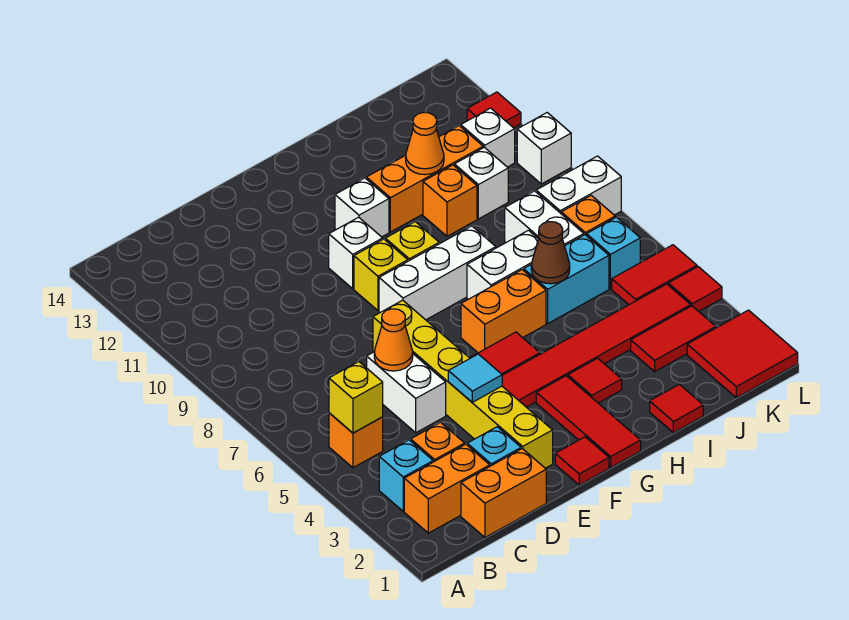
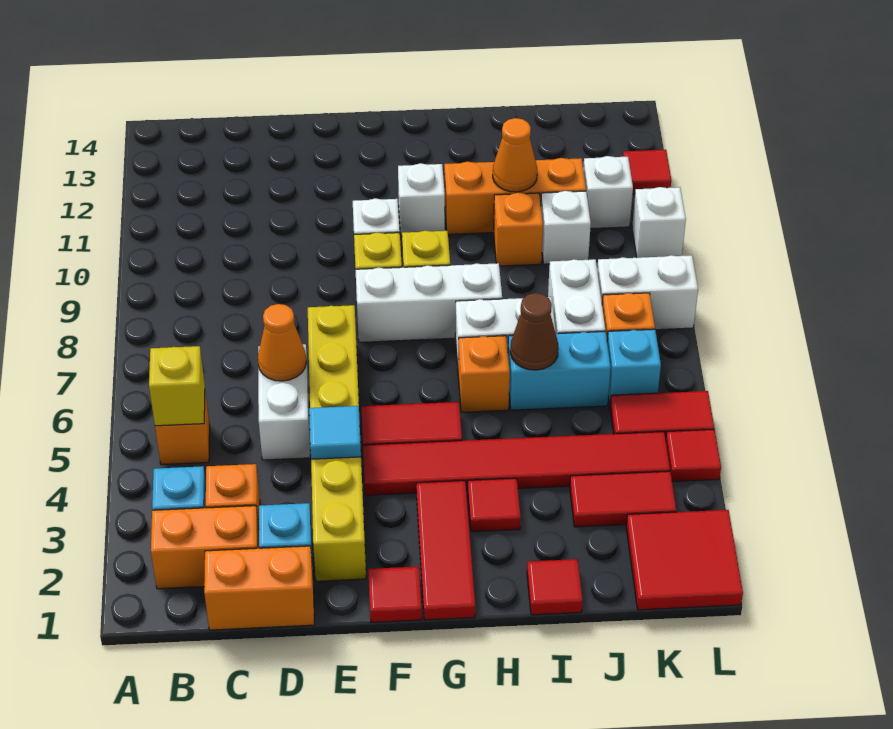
orange 1x2 brick [461,270,546,353] -> orange 1x1 brick [458,336,510,412]

